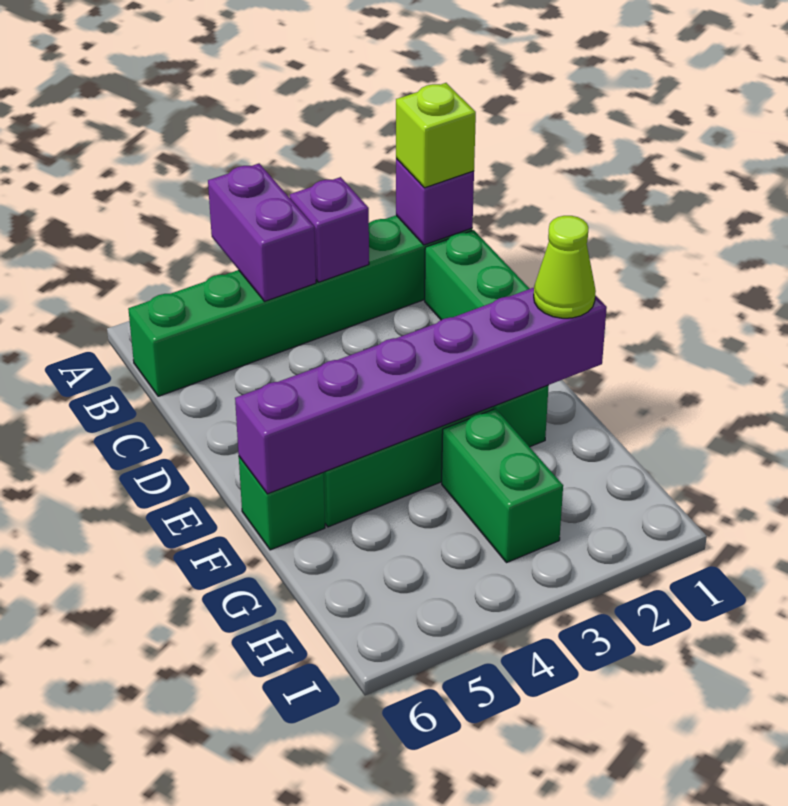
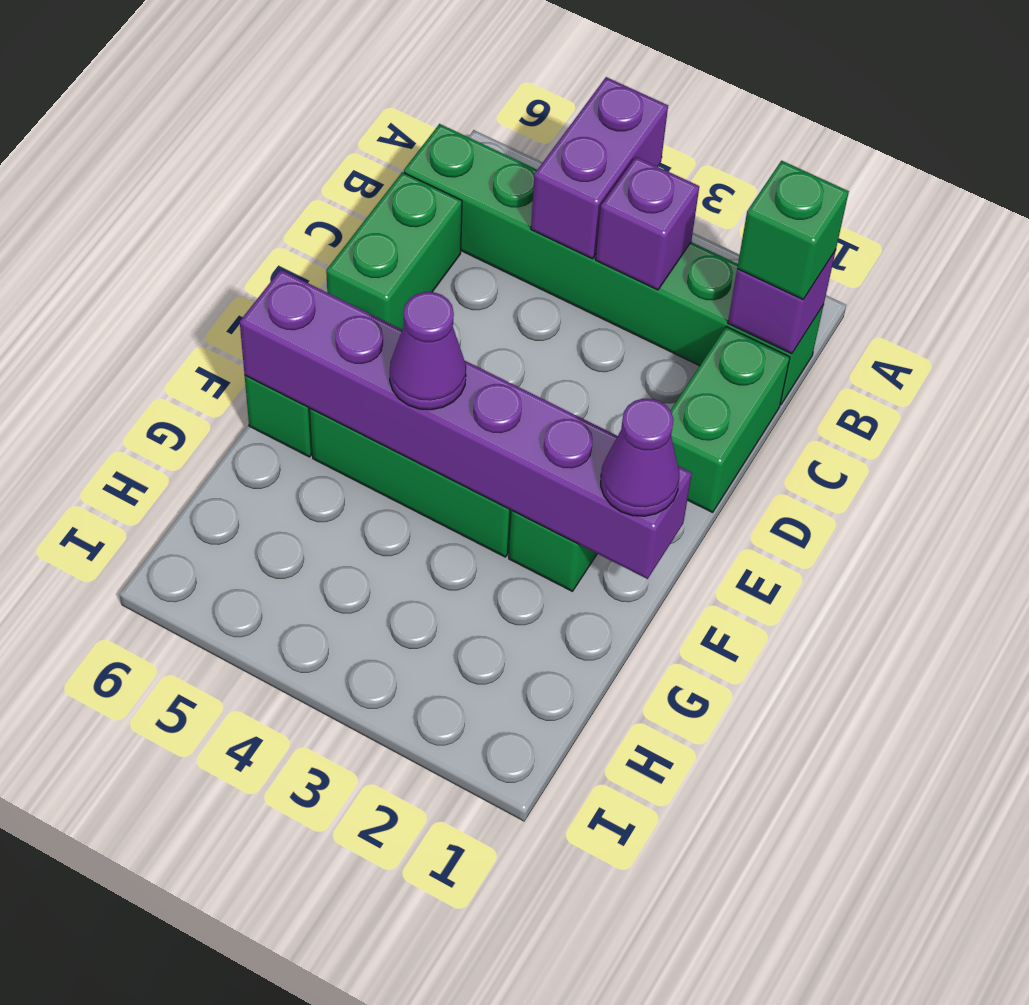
lime 1x1 brick [396,83,476,188] -> green 1x1 brick [737,161,849,299]
lime 1x1 cone [534,216,596,318] -> purple 1x1 cone [601,399,679,516]
none -> purple 1x1 cone [390,292,466,410]
green 1x2 brick [442,409,563,563] -> green 1x2 brick moved to [326,172,462,329]

